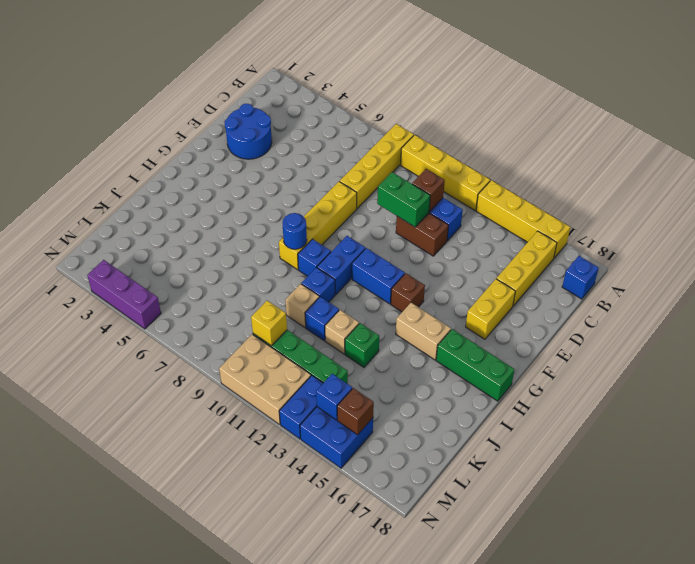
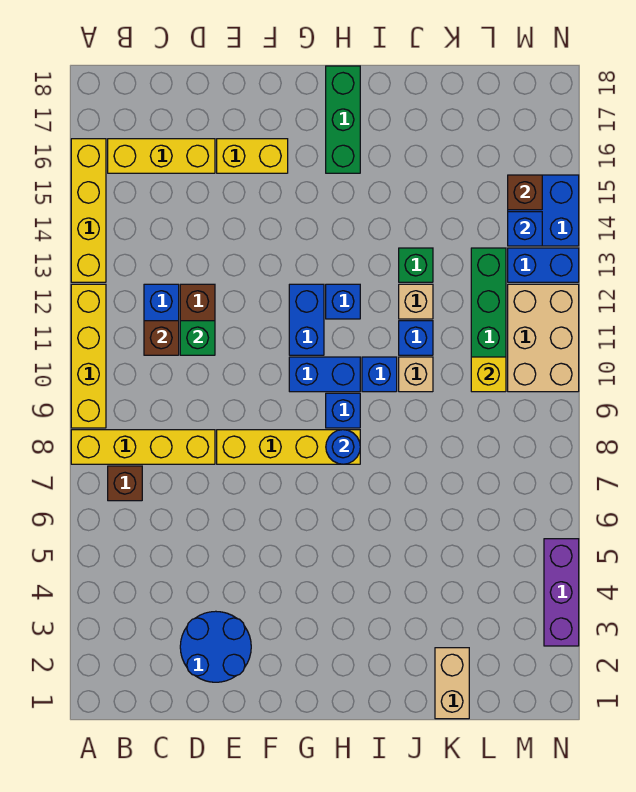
blue 1x1 brick [562,256,599,299] -> blue 1x1 brick moved to [326,284,360,319]
green 1x2 brick [377,172,430,227] -> green 1x1 brick [180,321,215,355]
brown 1x1 brick [391,273,425,312] -> brown 1x1 brick moved to [108,466,142,501]
tan 1x2 brick [396,303,451,360] -> tan 1x2 brick moved to [435,648,469,719]

